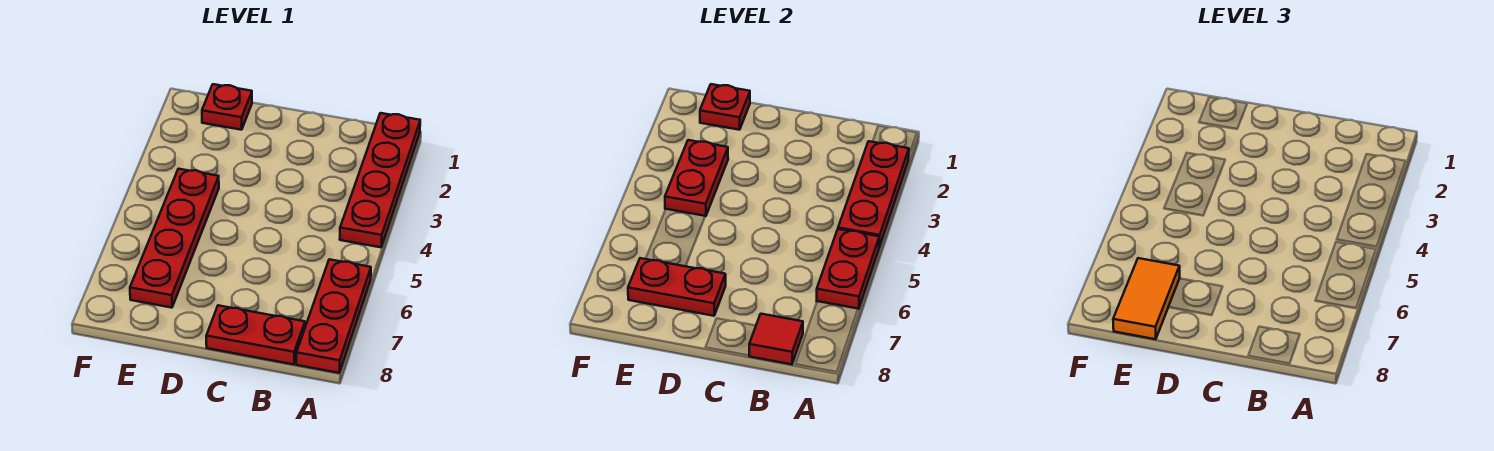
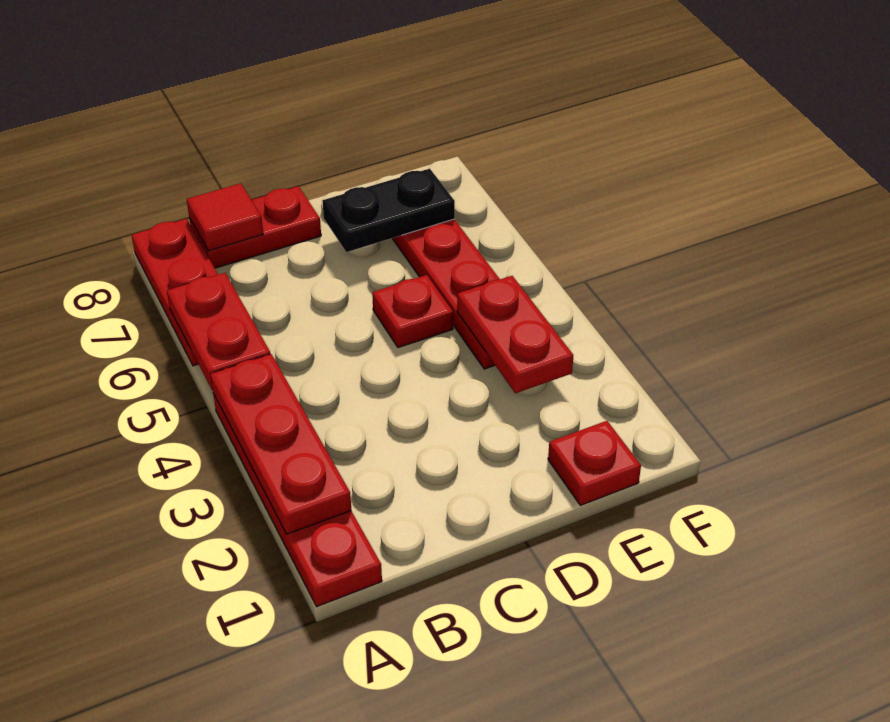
red 1x2 plate [628,258,726,316] -> black 1x2 plate [322,169,455,252]
red 1x1 plate [700,84,750,130] -> red 1x1 plate moved to [372,275,453,348]
orange 1x2 tile [1113,258,1180,339] -> none

